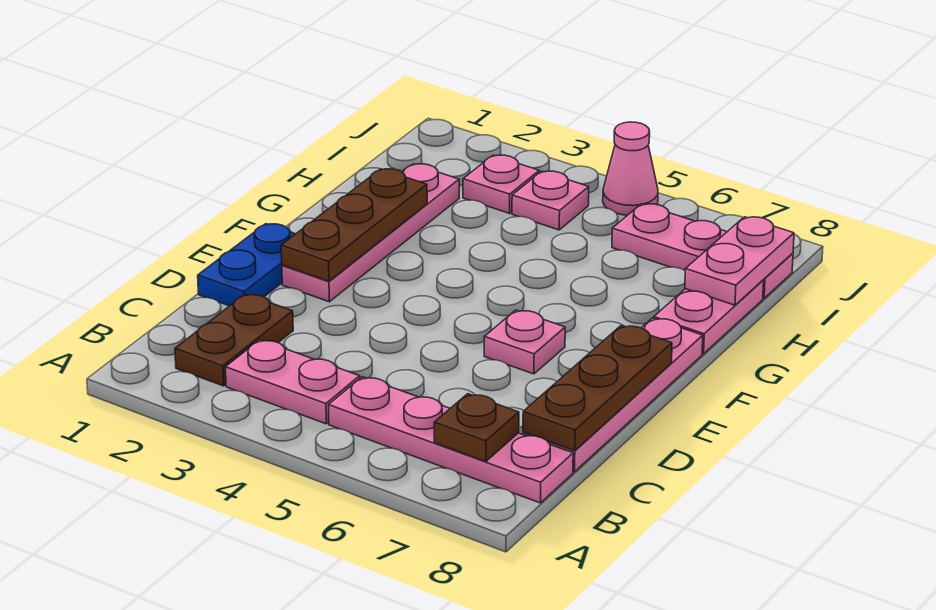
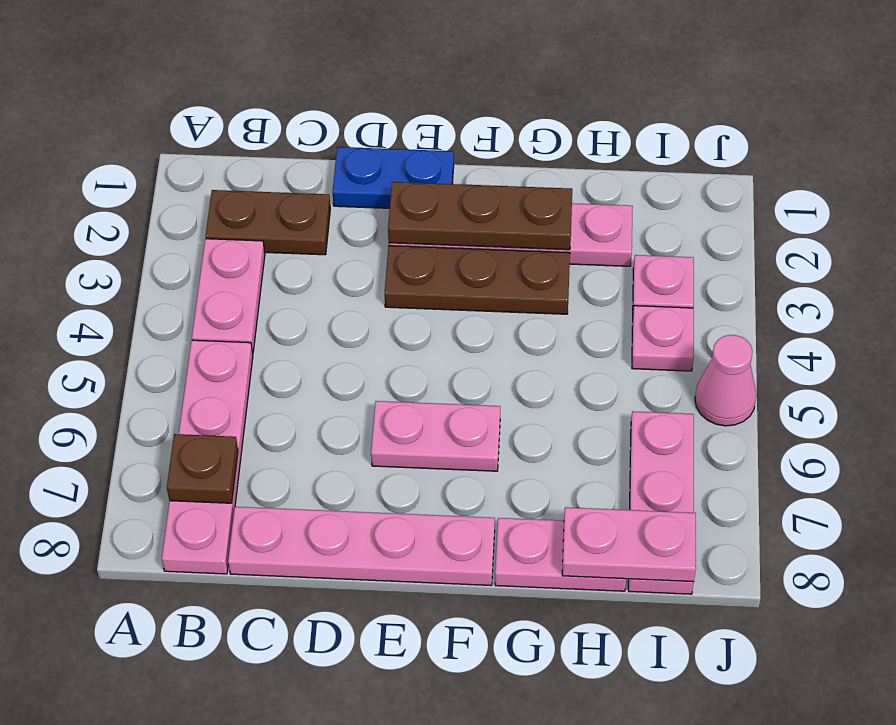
brown 1x3 plate [523,325,672,451] -> brown 1x3 plate moved to [384,246,570,314]
pink 1x1 plate [484,310,565,374] -> pink 1x2 plate [371,401,500,471]

